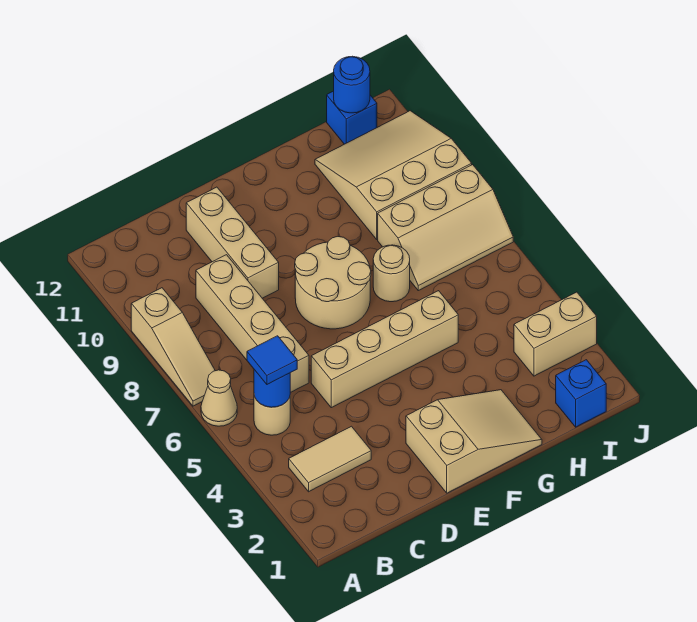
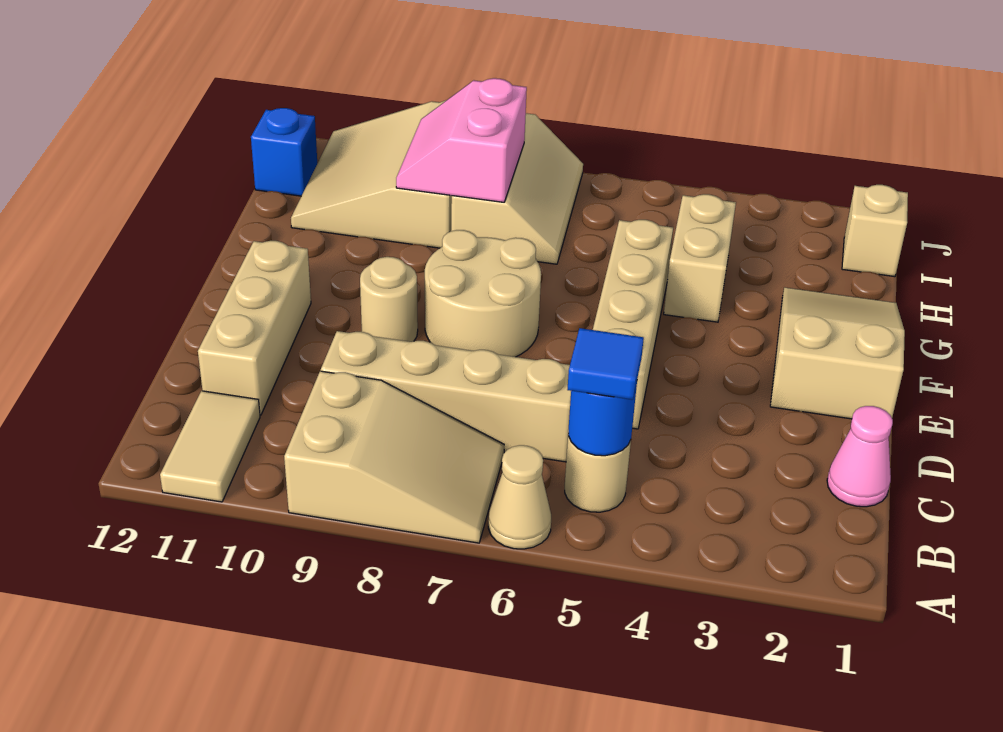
tan 1x3 slope [131,288,215,406] -> tan 2x3 slope [284,371,504,543]
tan 1x2 tile [289,426,371,492] -> tan 1x2 tile moved to [160,391,260,502]
none -> pink 1x1 cone [827,406,893,507]
tan 1x3 brick [186,187,279,298] -> tan 1x3 brick turned to [198,241,311,415]
tan 1x1 round brick [373,245,410,302] -> tan 1x1 round brick moved to [360,257,418,342]
none -> pink 2x2 slope [396,78,527,202]
blue 1x1 brick [556,360,606,427] -> tan 1x1 brick [842,185,908,277]
tan 1x2 brick [514,292,597,376] -> tan 1x2 brick moved to [664,194,736,322]
blue 1x1 round brick [334,56,370,113] -> none

